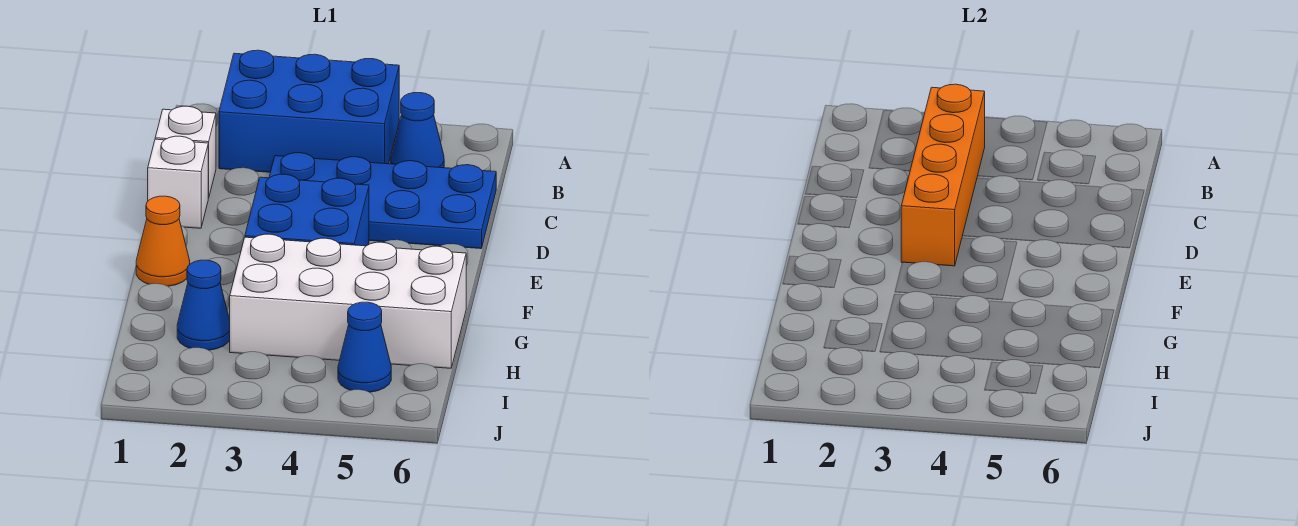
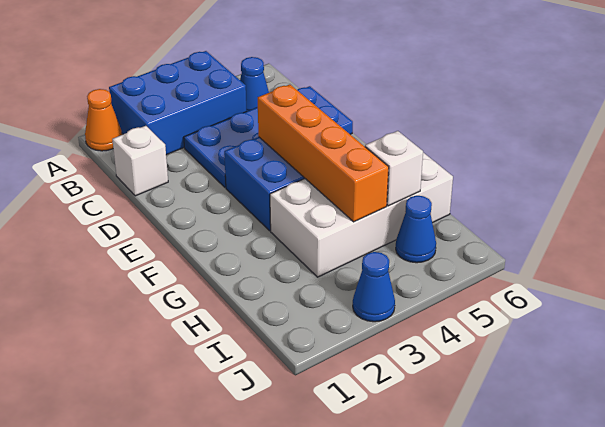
orange 1x4 brick [901,84,985,266] -> orange 1x4 brick moved to [258,85,389,222]
white 1x1 brick [148,136,208,228] -> white 1x1 brick moved to [365,131,423,206]
orange 1x1 cone [136,196,190,286] -> orange 1x1 cone moved to [85,89,122,151]
blue 1x1 cone [177,260,230,350] -> blue 1x1 cone moved to [353,252,395,322]

